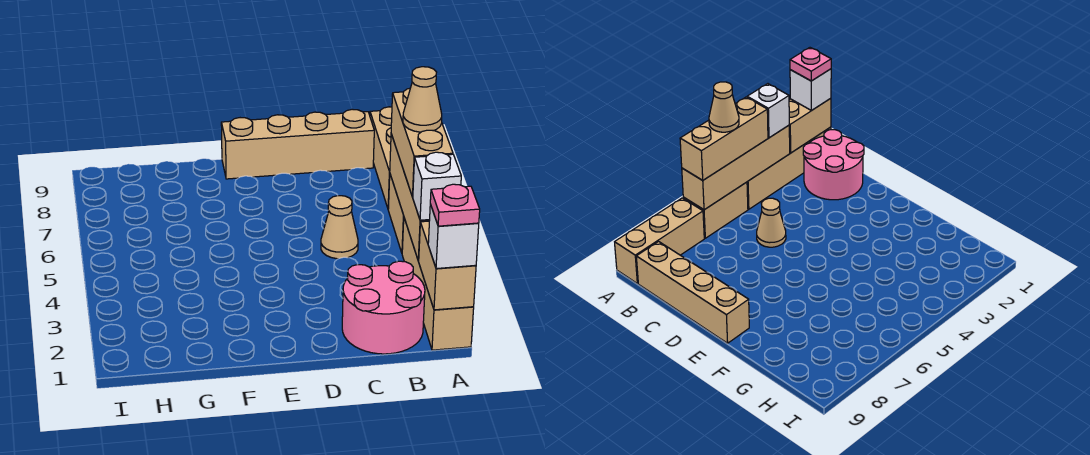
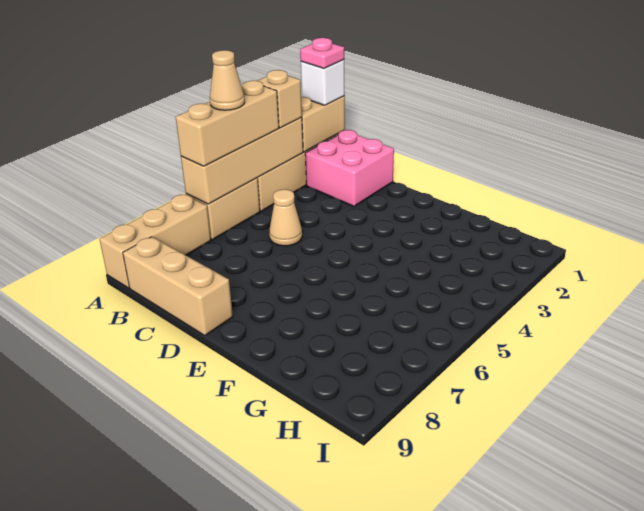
white 1x1 brick [413,152,461,220] -> tan 1x1 brick [258,70,302,128]
pink 2x2 round brick [342,261,425,354] -> pink 2x2 brick [305,130,394,206]
tan 1x4 brick [221,109,374,179] -> tan 1x3 brick [123,237,233,335]

